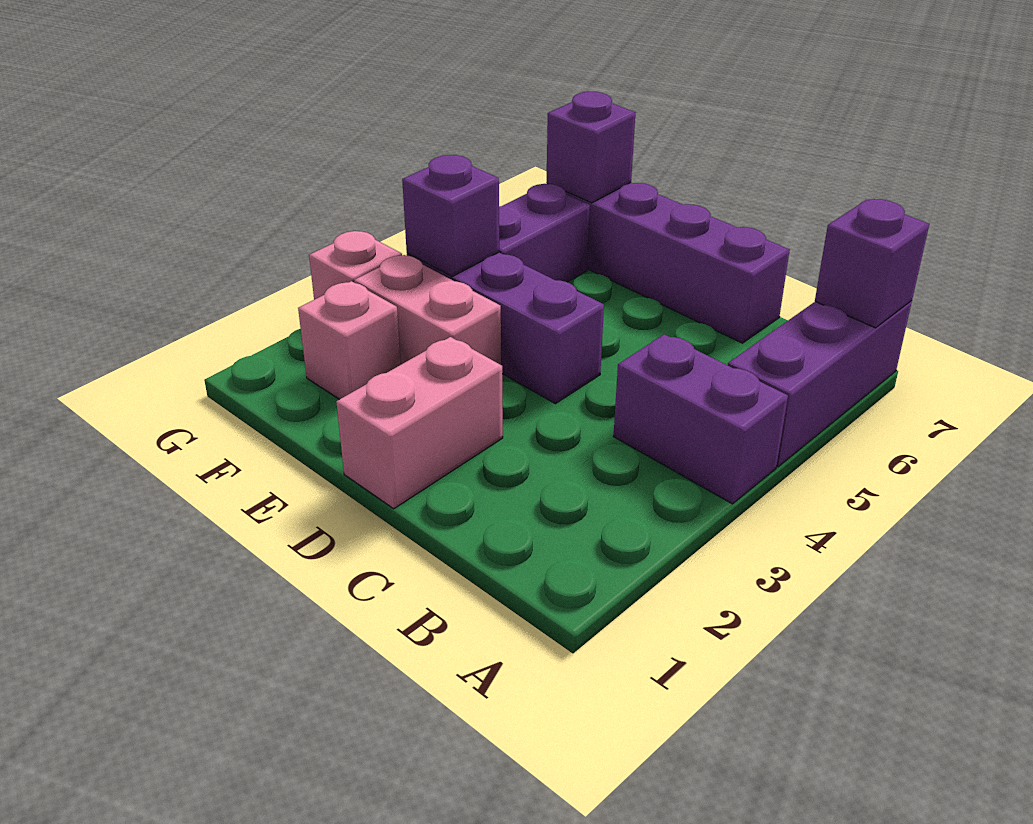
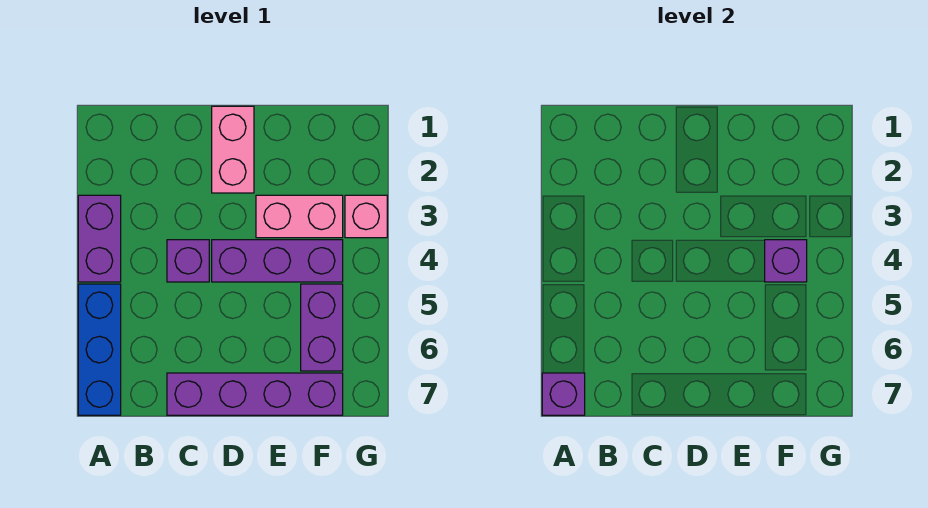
purple 1x2 brick [613,334,788,504] -> purple 1x2 brick turned to [78,195,121,282]
purple 1x3 brick [728,301,912,467] -> blue 1x3 brick [78,284,121,415]
pink 1x1 brick [298,281,401,399] -> none
purple 1x1 brick [546,92,635,203] -> purple 1x1 brick moved to [167,240,209,282]

